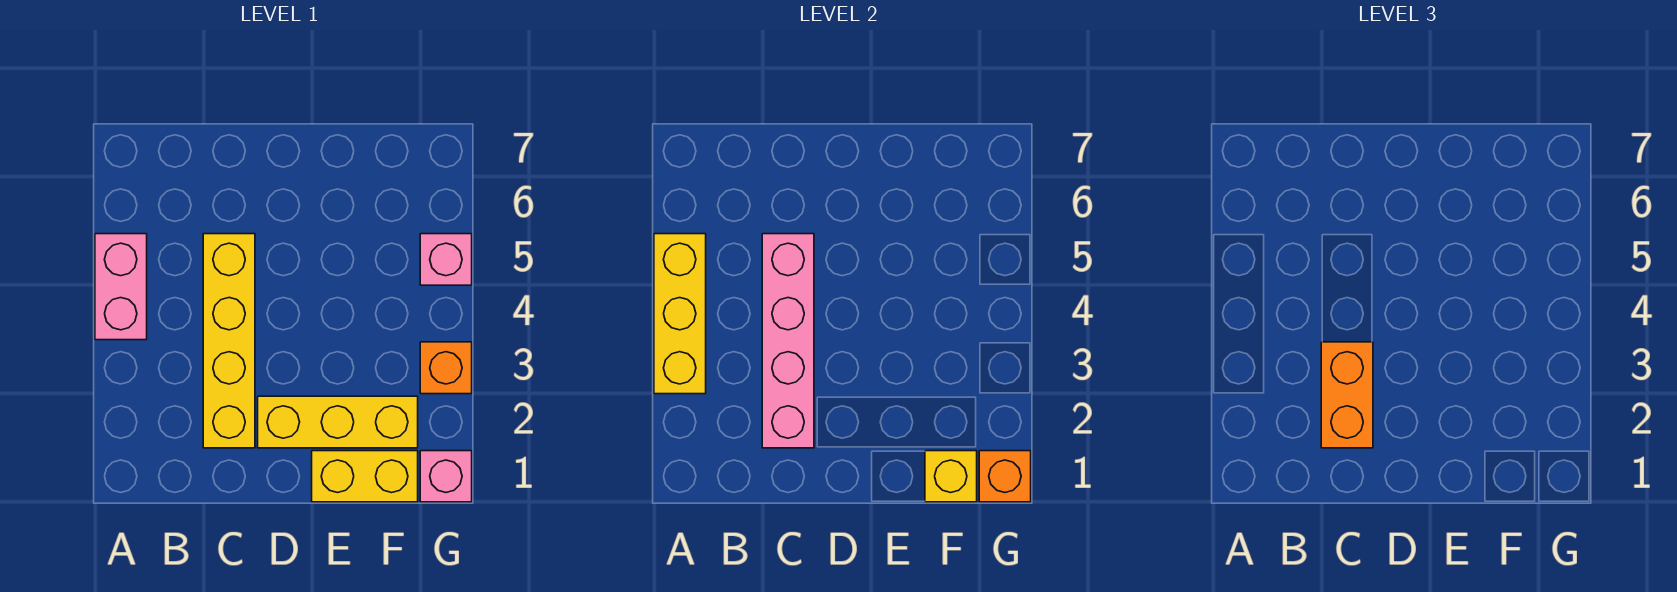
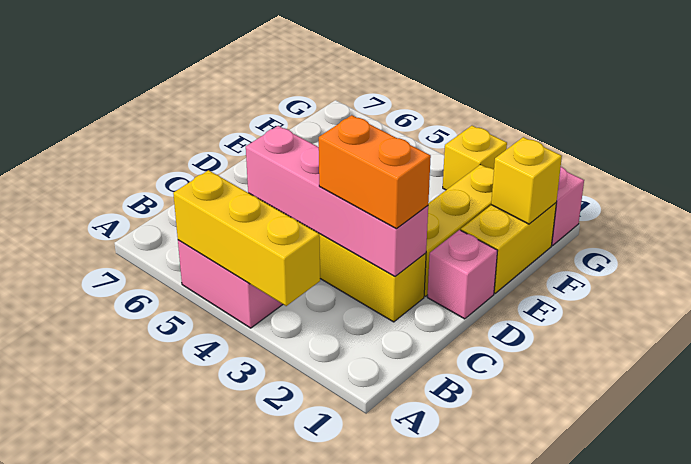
orange 1x1 brick [979,451,1031,502] -> none
orange 1x1 brick [420,342,472,394] -> yellow 1x1 brick [443,126,507,190]
pink 1x1 brick [420,234,472,285] -> pink 1x1 brick moved to [427,230,498,319]

